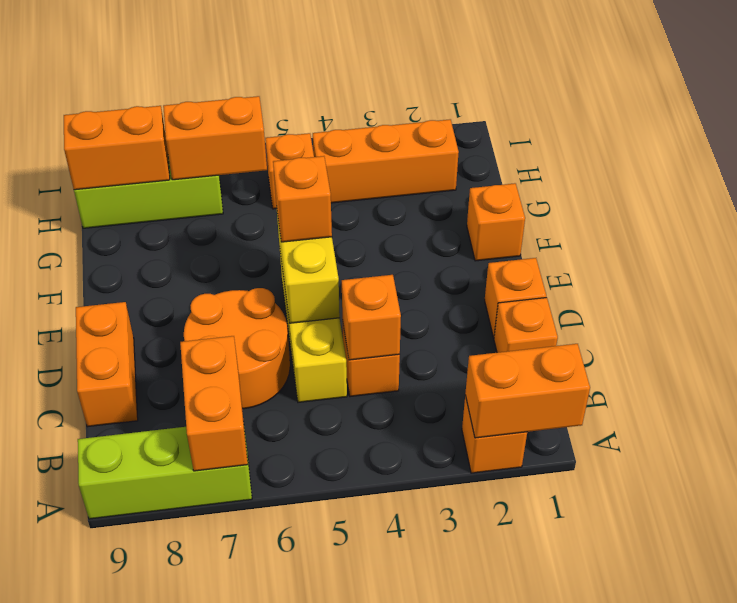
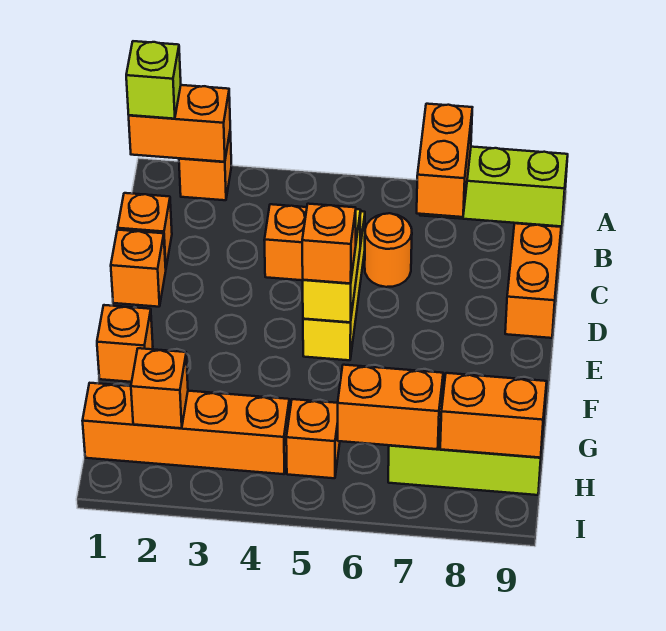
none -> lime 1x1 brick [126,41,181,119]
orange 1x1 brick [342,275,401,360] -> orange 1x1 brick moved to [131,348,188,428]
orange 2x2 round brick [184,288,290,409] -> orange 1x1 round brick [365,213,412,287]
orange 1x3 brick [313,119,459,203] -> orange 1x4 brick [83,383,290,474]

